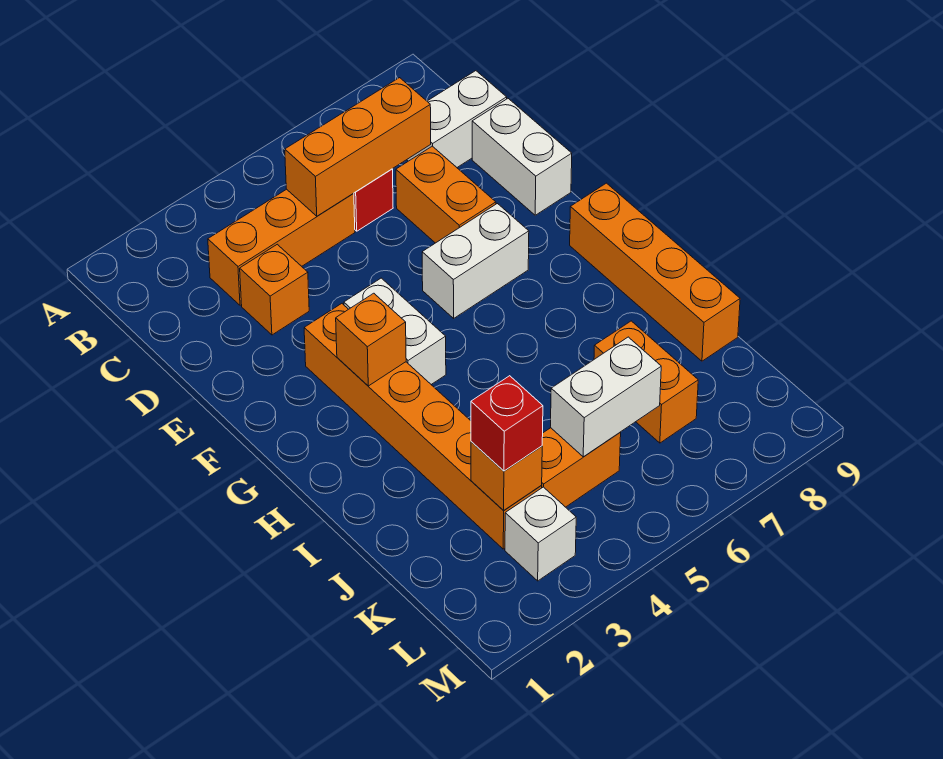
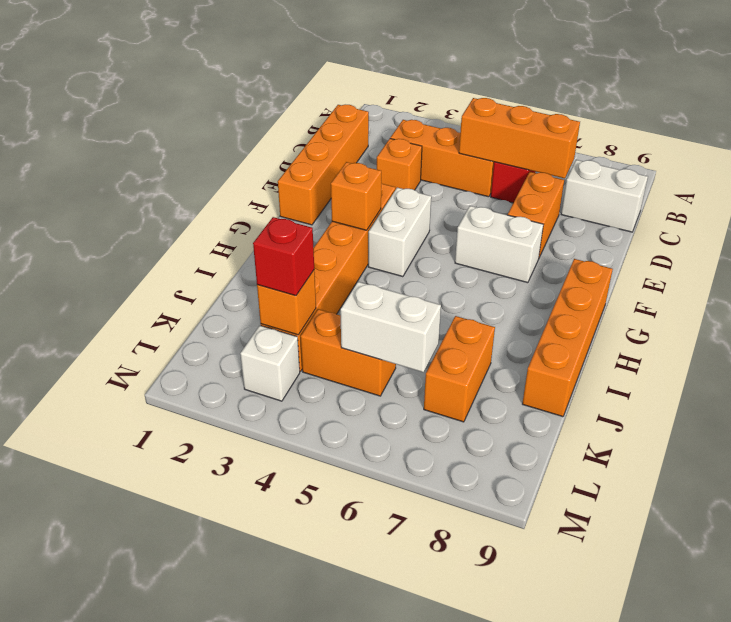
none -> orange 1x4 brick [278,105,369,225]
white 1x2 brick [472,99,572,215] -> none

